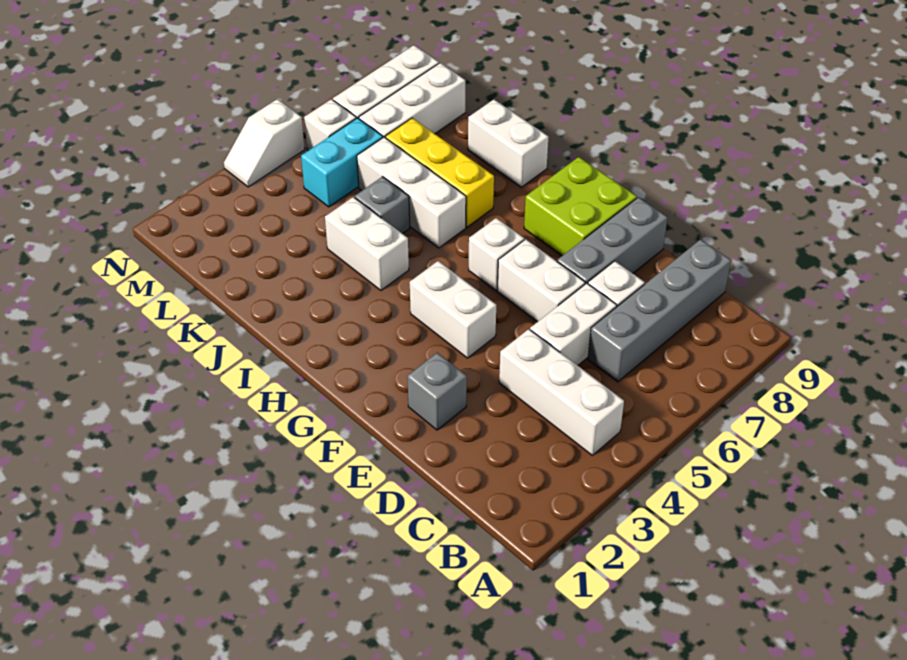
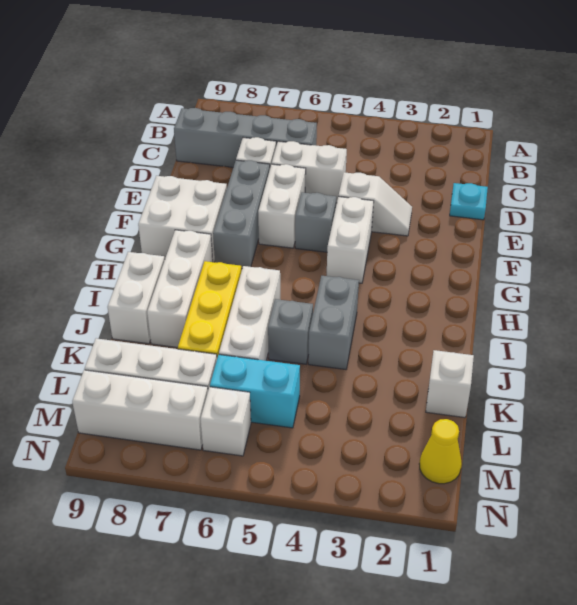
white 1x3 brick [499,329,624,455] -> white 1x3 brick moved to [147,230,213,347]
none -> cyan 1x1 plate [450,183,488,220]
grey 1x1 brick [407,353,467,430] -> grey 1x1 brick moved to [295,192,336,252]
grey 1x3 brick [557,197,668,284] -> grey 1x3 brick turned to [213,160,270,269]
lime 2x2 brick [524,157,637,256] -> white 2x2 brick [138,176,227,262]
white 1x1 brick [469,218,524,291] -> white 1x1 brick moved to [426,350,474,418]
white 1x2 brick [325,197,409,290] -> grey 1x2 brick [308,276,359,369]
none -> yellow 1x1 cone [419,419,462,484]
white 1x2 slope [224,99,305,187] -> white 1x2 slope moved to [339,172,412,236]

